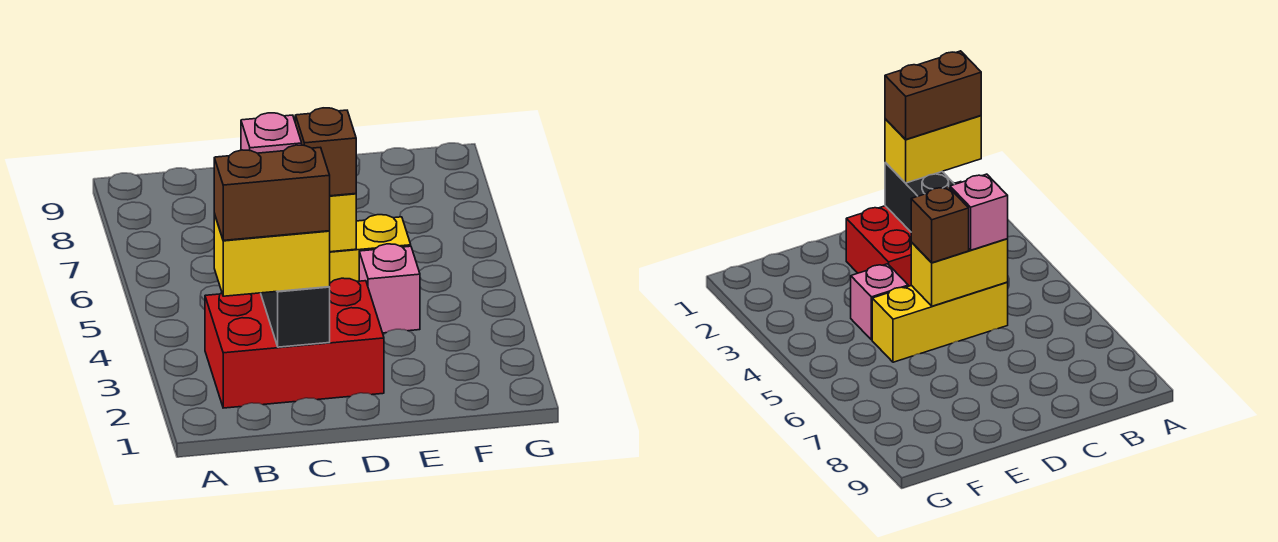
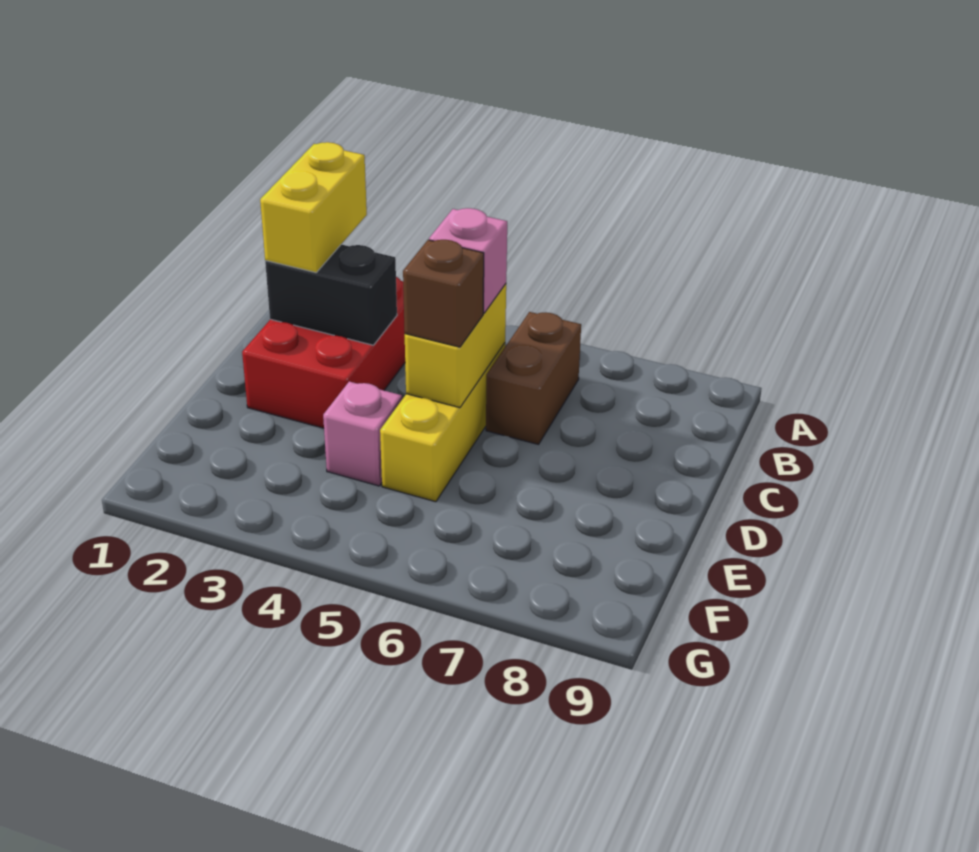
brown 1x2 brick [214,145,330,240] -> brown 1x2 brick moved to [486,312,581,444]

